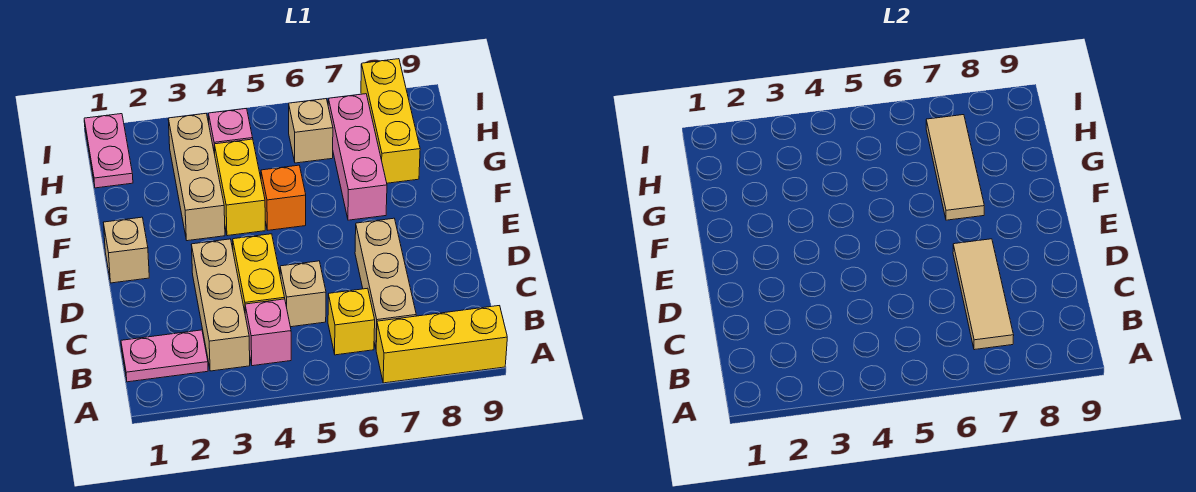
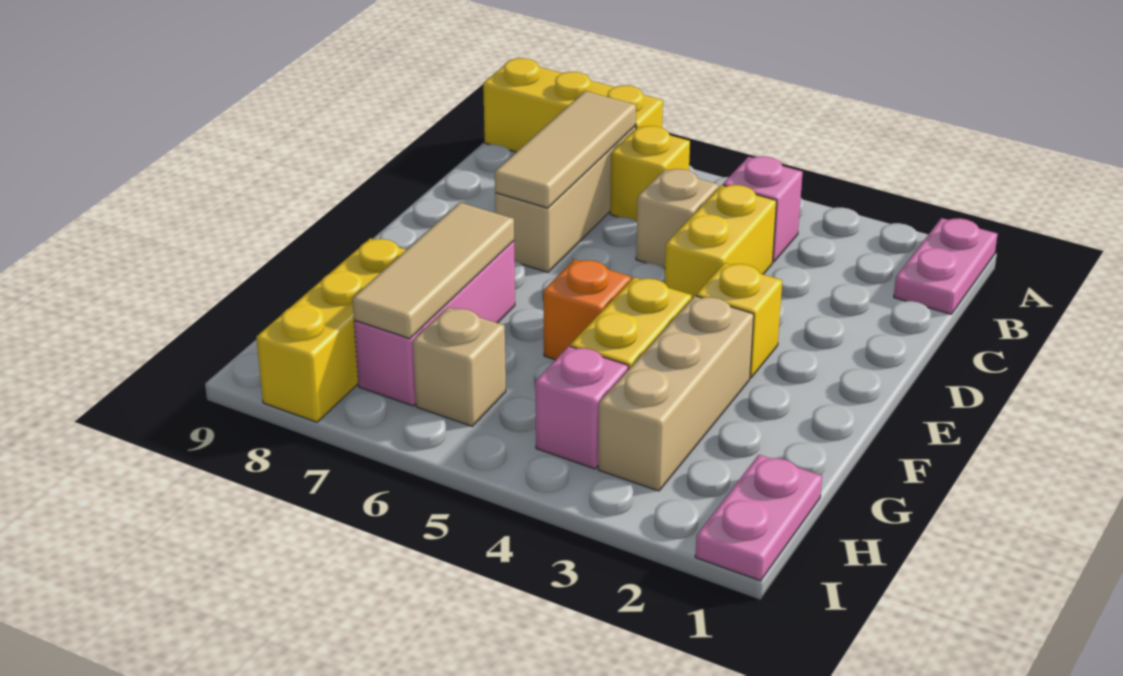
pink 1x2 plate [121,330,208,382] -> pink 1x2 plate turned to [894,218,997,314]
tan 1x3 brick [191,239,250,371] -> none
tan 1x1 brick [103,217,149,283] -> none
none -> yellow 1x1 brick [696,263,782,378]

